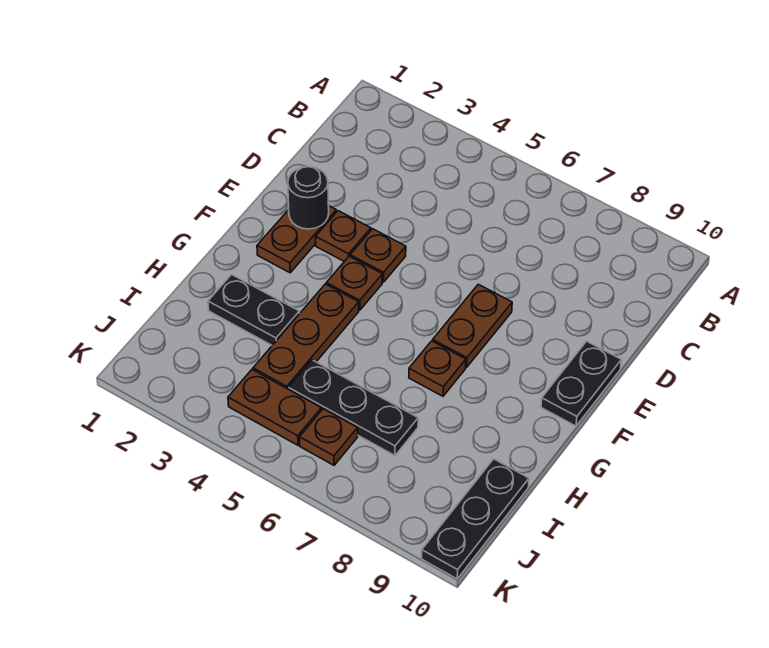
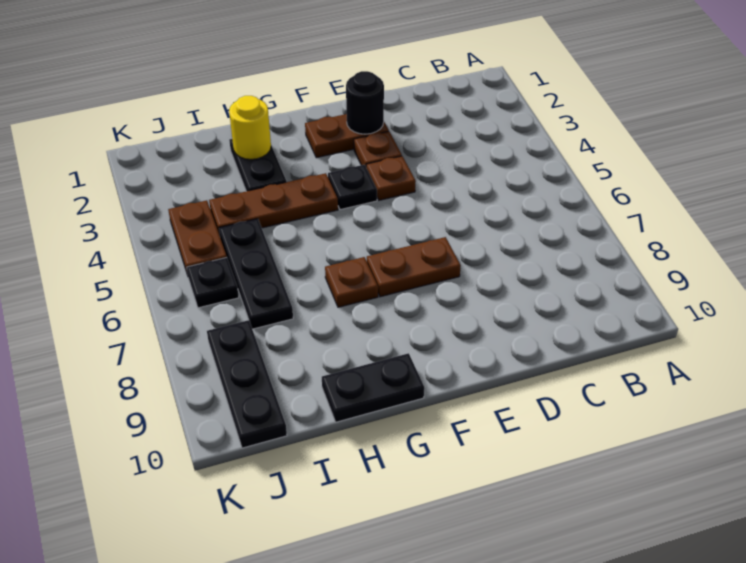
black 1x2 plate [541,341,621,426] -> black 1x2 plate moved to [322,353,424,422]
brown 1x1 plate [326,256,382,310] -> black 1x1 plate [328,165,377,210]
none -> yellow 1x1 round brick [229,96,271,159]
black 1x3 plate [422,459,529,579] -> black 1x3 plate turned to [207,320,287,448]
brown 1x1 plate [300,409,358,465] -> black 1x1 plate [187,257,239,308]

